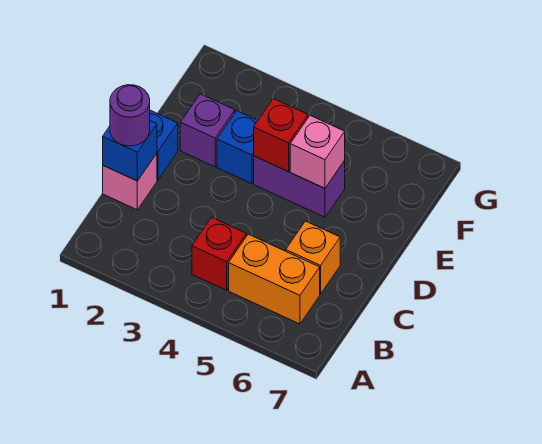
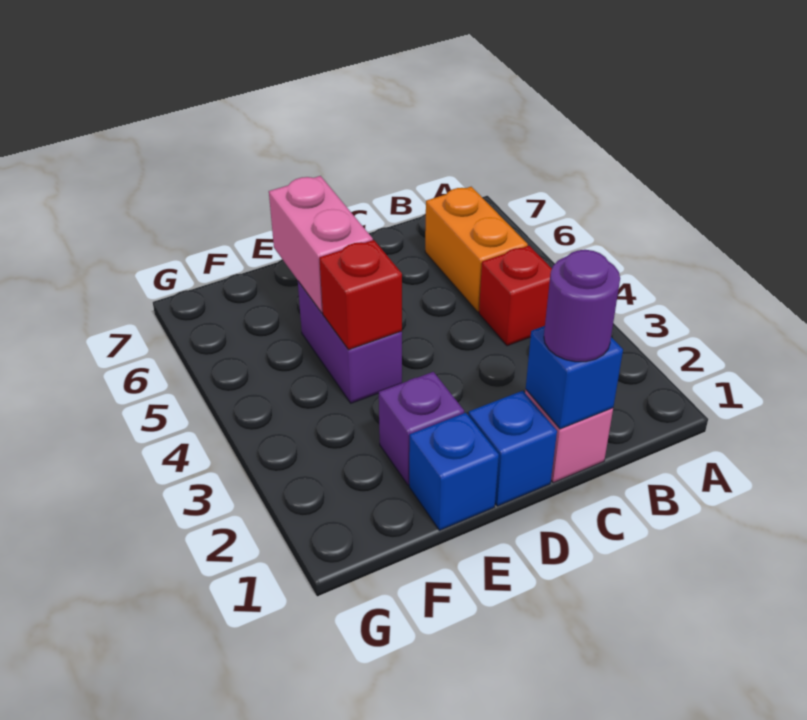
orange 1x1 brick [286,221,340,294] -> none
blue 1x1 brick [217,111,258,184] -> blue 1x1 brick moved to [409,413,499,530]
pink 1x1 brick [290,116,345,188] -> pink 1x2 brick [269,176,373,313]

